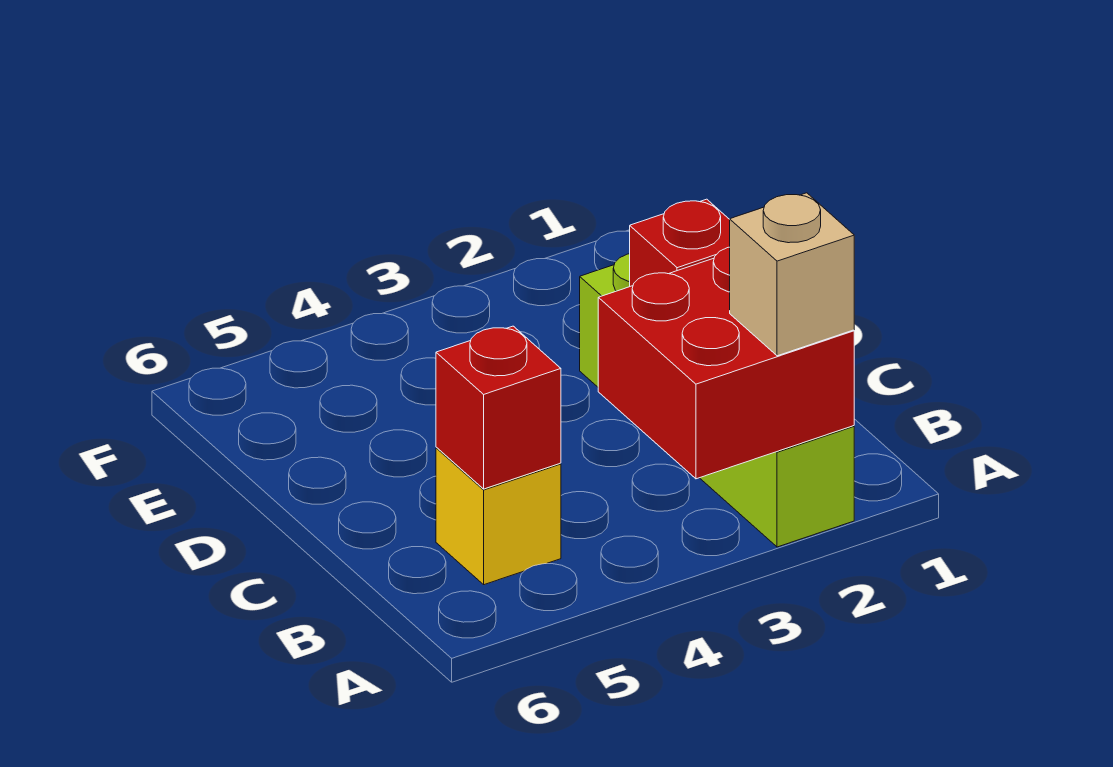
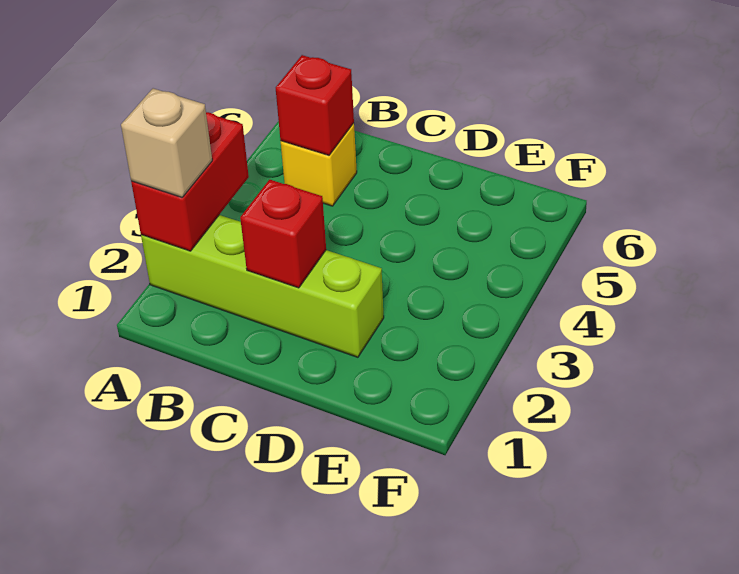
red 2x2 brick [598,247,854,479] -> red 1x2 brick [131,112,249,251]

